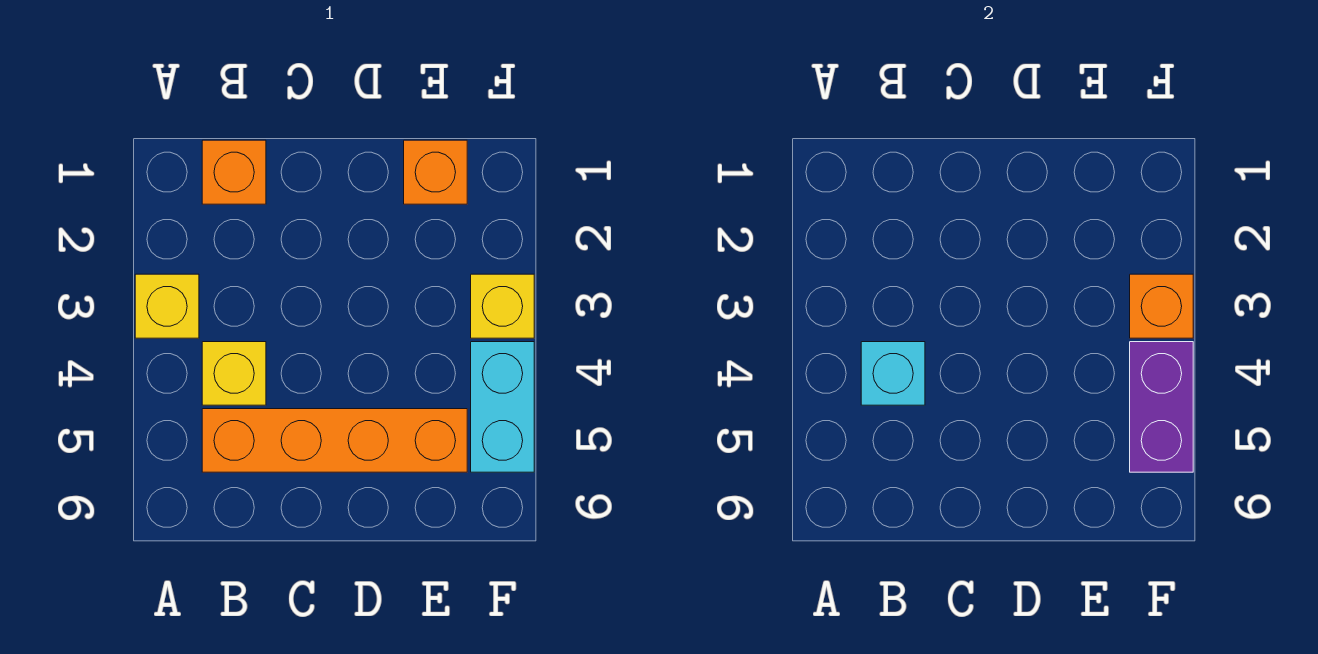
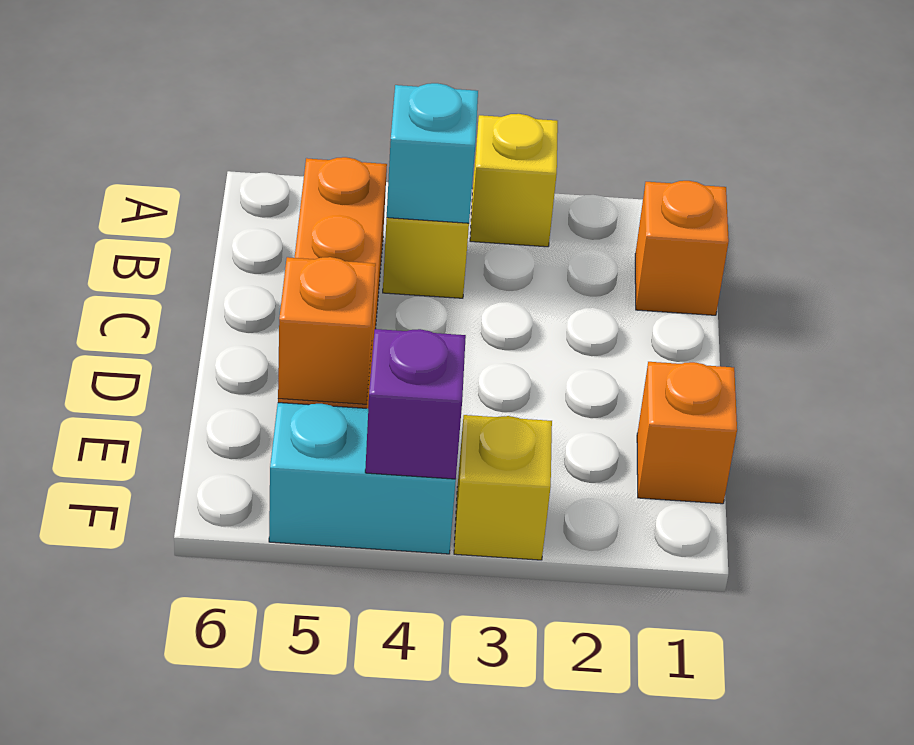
orange 1x1 brick [1130,274,1193,338] -> orange 1x1 brick moved to [278,257,376,404]
purple 1x2 brick [1130,342,1193,472] -> purple 1x1 brick [365,329,466,479]

